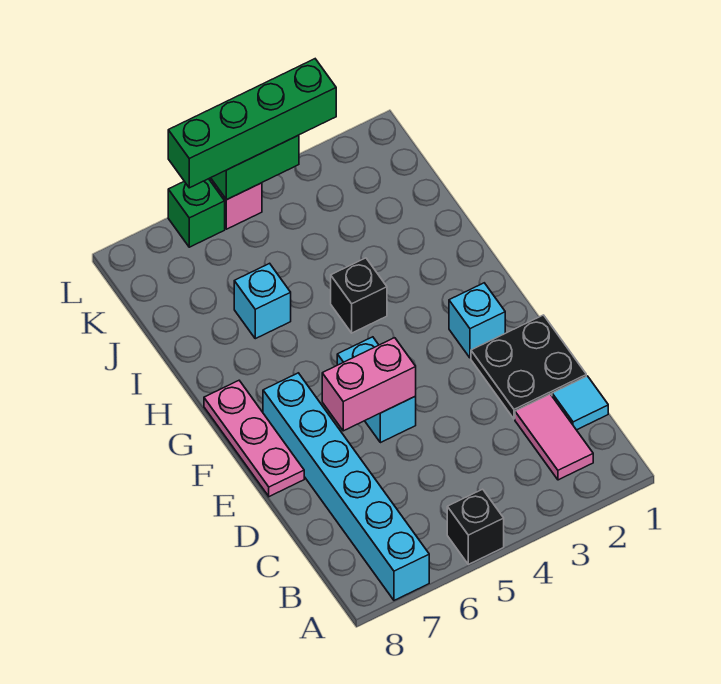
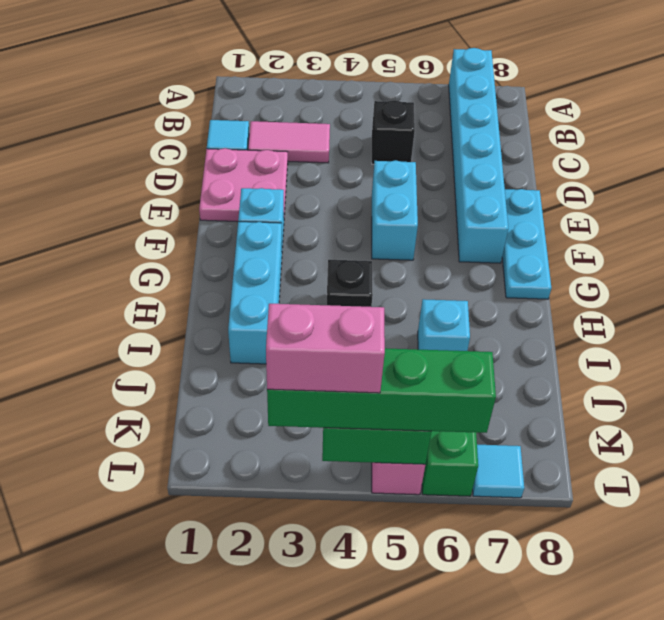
black 1x1 brick [447,489,504,564] -> black 1x1 brick moved to [372,100,415,164]
pink 1x2 tile [515,394,593,480] -> pink 1x2 tile turned to [248,121,330,163]
black 2x2 plate [471,315,586,419] -> pink 2x2 plate [199,148,288,222]
pink 1x2 brick [322,338,416,431] -> pink 1x2 brick moved to [266,304,385,393]
pink 1x3 plate [204,381,304,497] -> cyan 1x3 plate [502,189,551,299]
none -> cyan 1x3 brick [228,222,282,364]
none -> cyan 1x1 tile [473,445,524,498]

